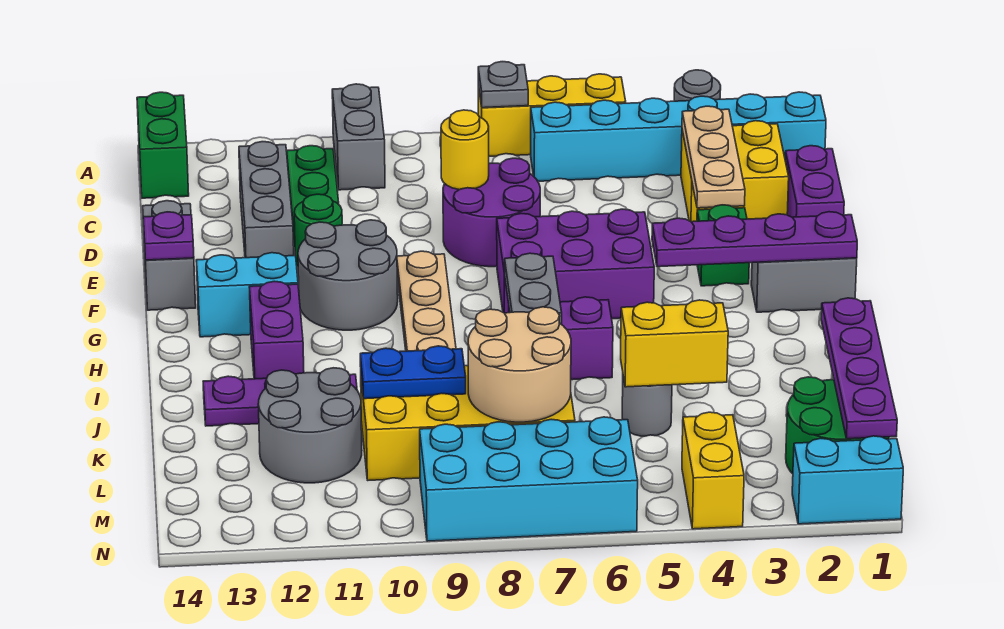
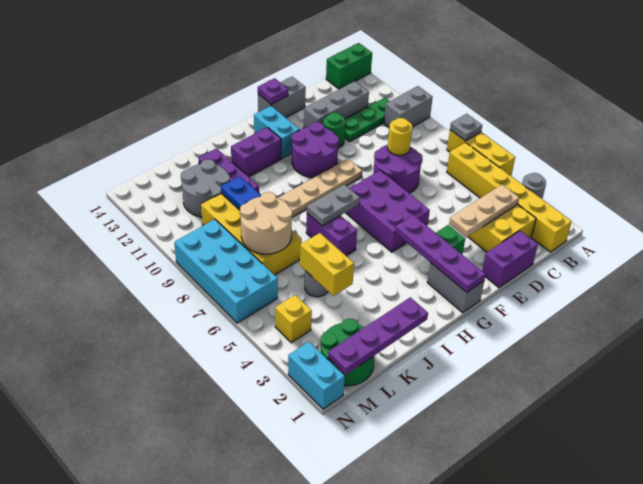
cyan 1x6 brick [531,92,826,181] -> yellow 1x6 brick [447,143,572,252]
grey 2x2 round brick [298,220,398,330] -> purple 2x2 round brick [292,122,339,178]
yellow 1x2 brick [682,412,744,529] -> yellow 1x1 brick [275,295,312,343]

